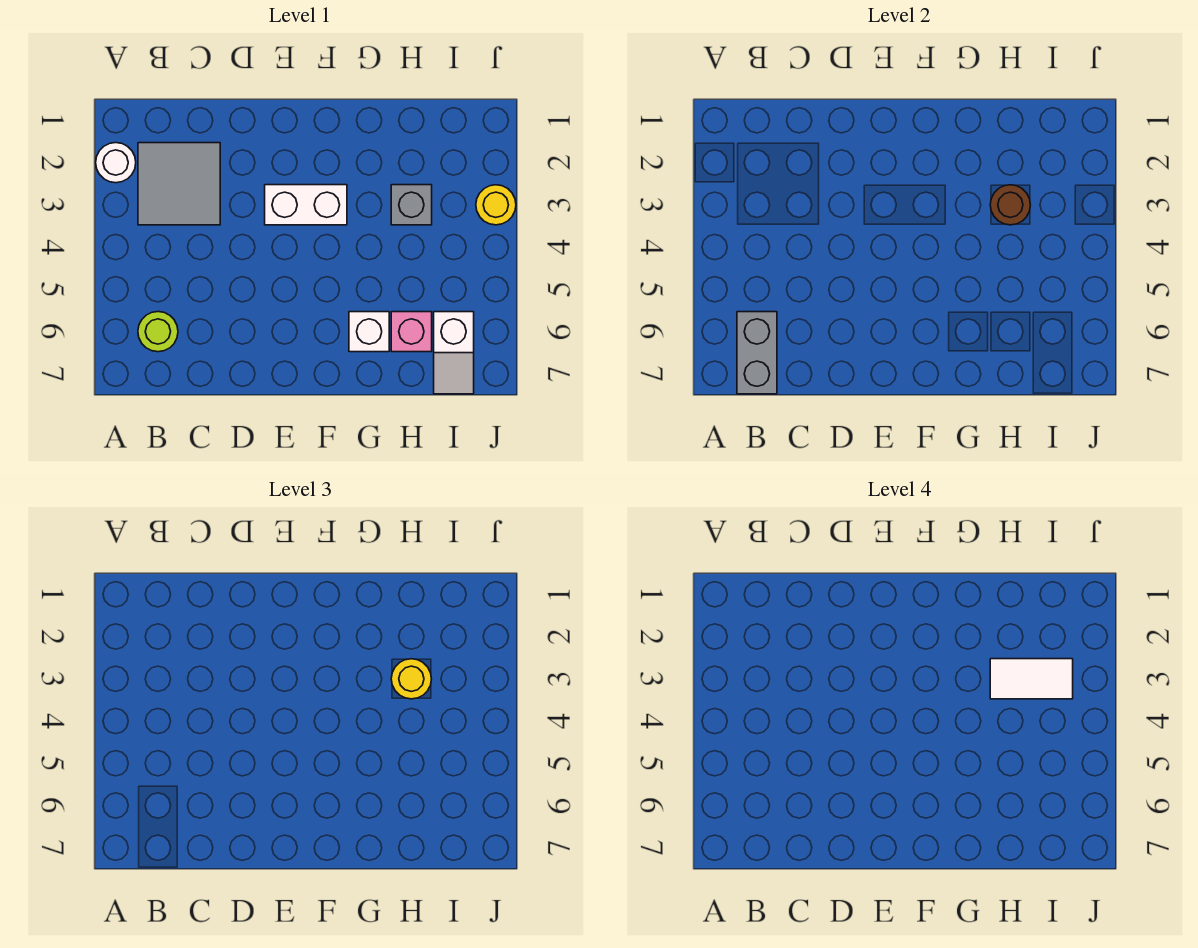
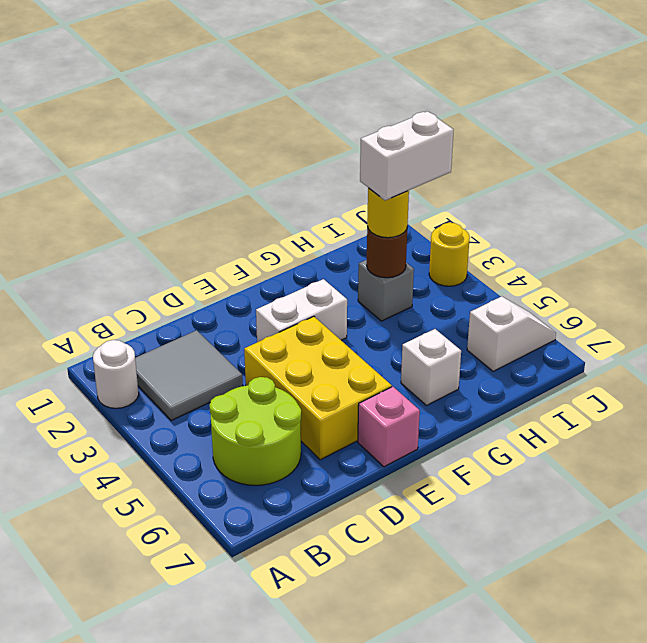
lime 1x1 round brick [138,312,178,352] -> lime 2x2 round brick [210,377,301,485]
grey 1x2 brick [737,312,777,394] -> none
none -> yellow 2x3 brick [244,316,392,460]
white 1x2 tile [990,659,1073,699] -> white 1x2 brick [360,111,454,200]
pink 1x1 brick [391,312,432,352] -> pink 1x1 brick moved to [358,387,420,467]
white 1x2 slope [434,312,474,394] -> white 1x2 slope turned to [467,296,556,372]

